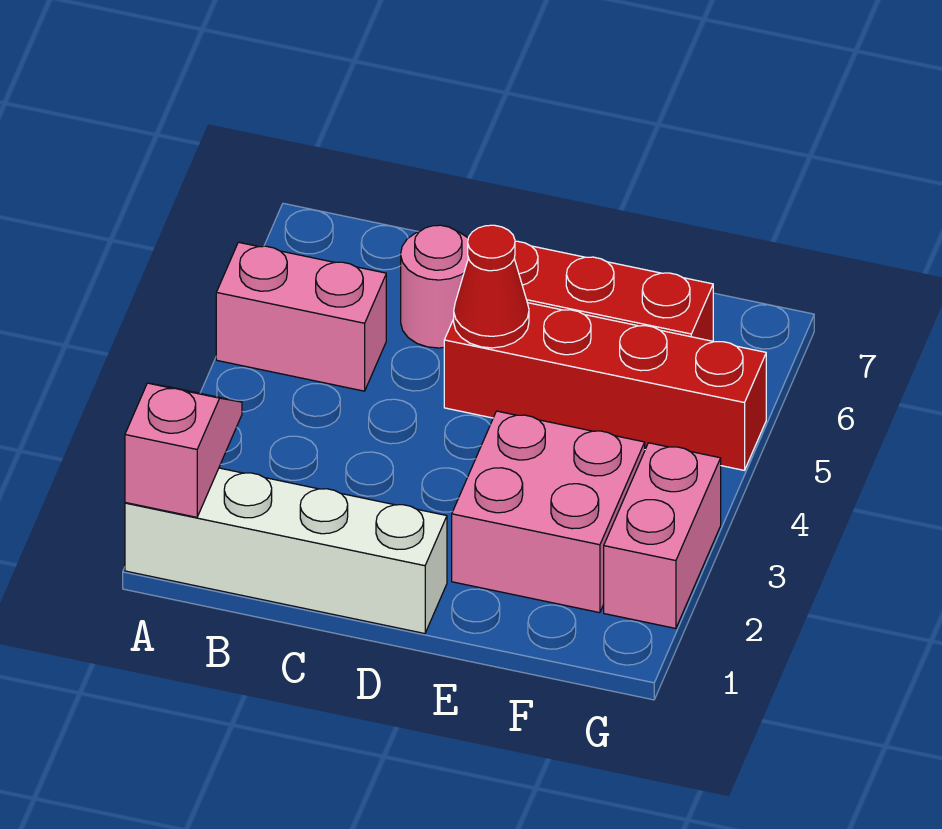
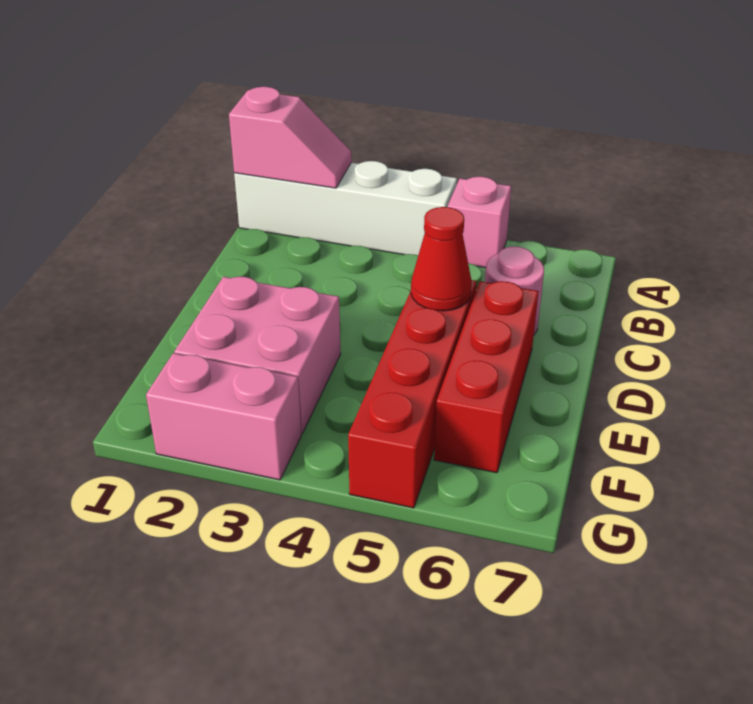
white 1x4 brick [125,468,447,634] -> white 1x4 brick turned to [234,161,457,255]
pink 1x2 brick [216,242,386,391] -> pink 1x1 brick [448,177,511,268]

